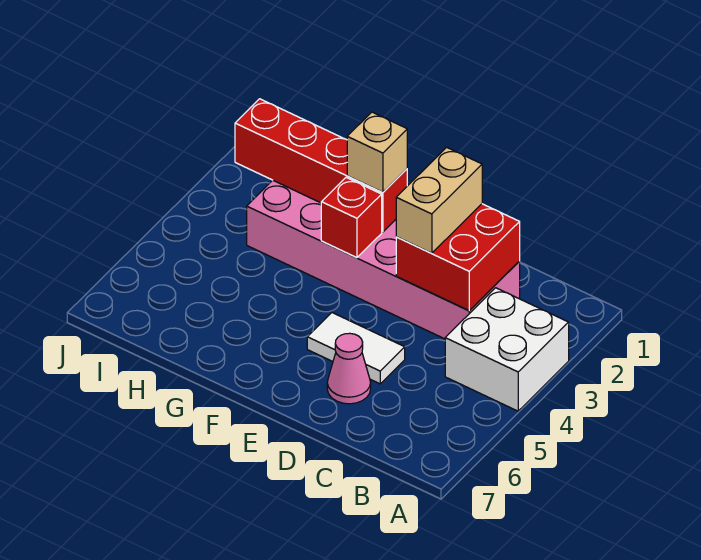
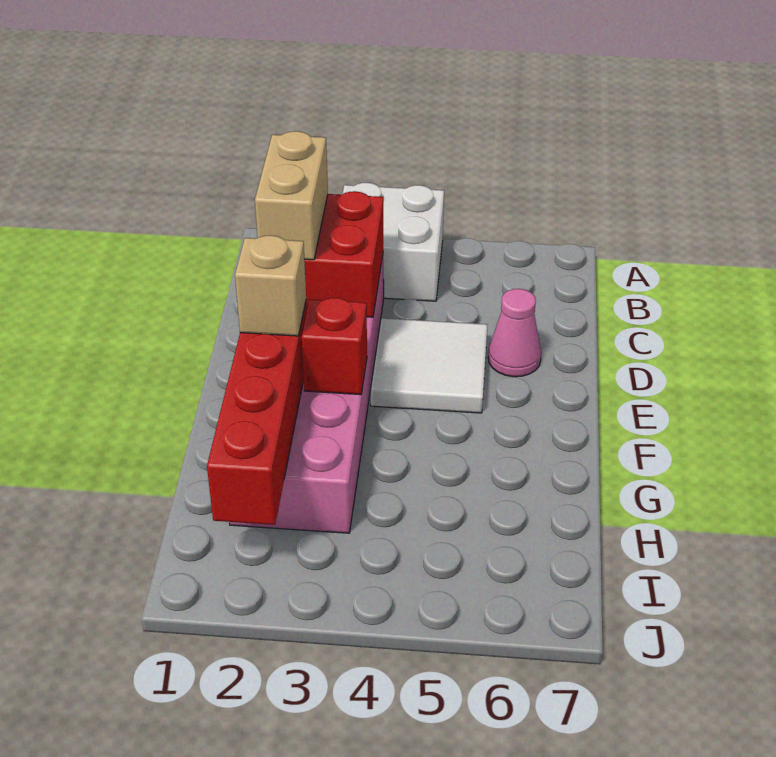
tan 1x2 brick [396,147,482,253] -> tan 1x2 brick turned to [255,131,328,260]
white 1x2 tile [307,313,405,384] -> white 2x2 tile [371,318,487,413]

